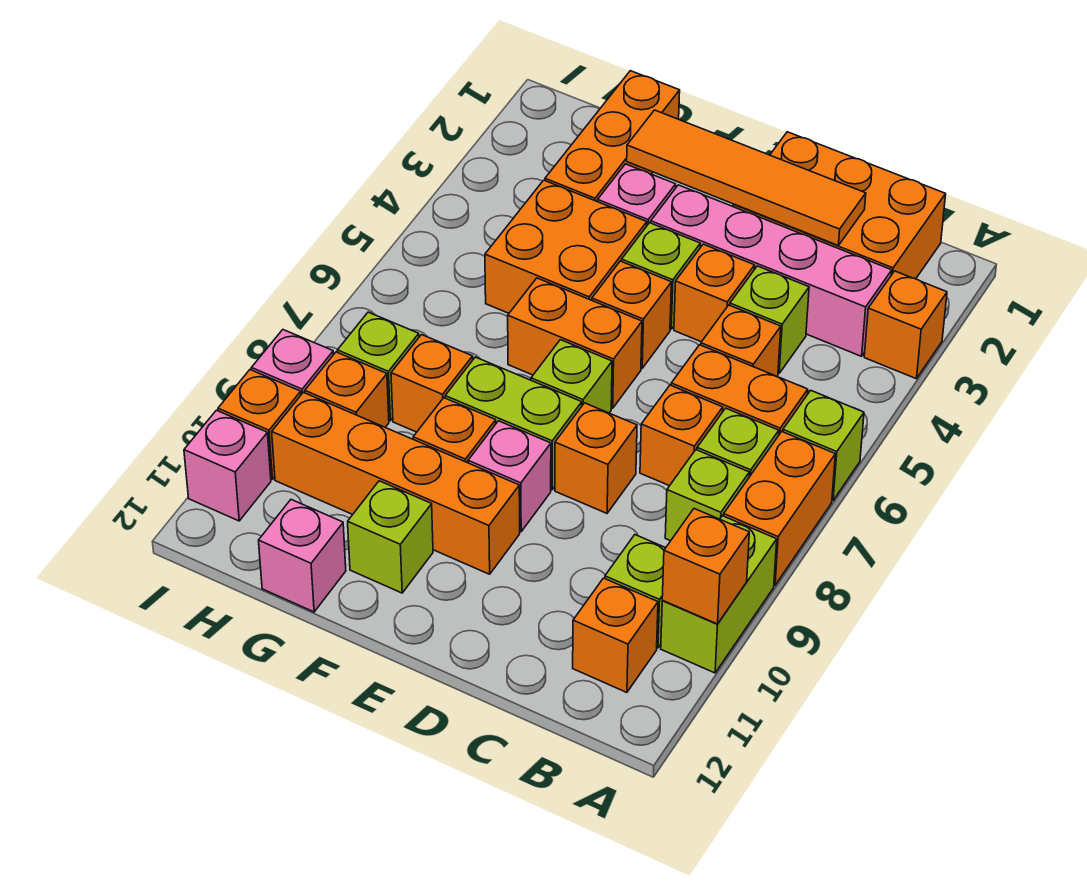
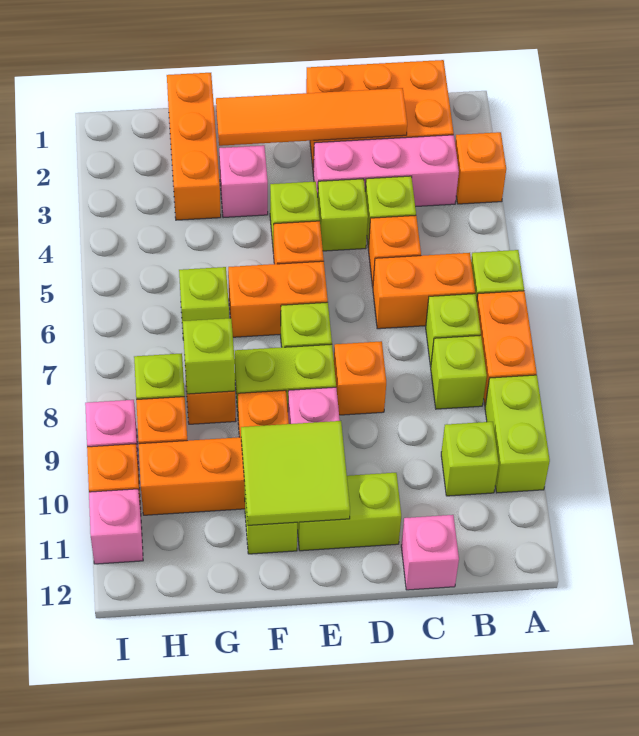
orange 1x1 brick [662,509,749,624] -> none
pink 1x4 brick [651,185,892,356] -> pink 1x3 brick [313,135,459,207]
orange 1x1 brick [573,578,658,692] -> none
orange 1x1 brick [640,385,723,486] -> none
orange 1x1 brick [674,244,755,342] -> lime 1x1 brick [318,179,368,251]
none -> lime 1x2 brick [297,473,401,551]
none -> lime 2x2 tile [241,421,350,525]
orange 2x2 brick [485,180,647,313] -> none
none -> lime 1x1 brick [179,267,229,340]
none -> lime 1x1 brick [183,318,235,394]
pink 1x1 brick [259,500,346,612] -> pink 1x1 brick moved to [401,515,459,590]

